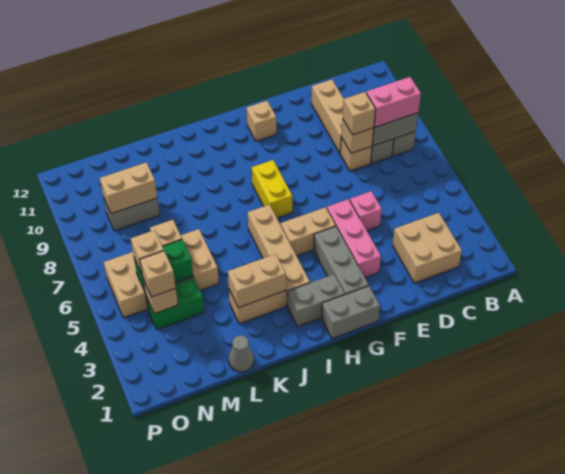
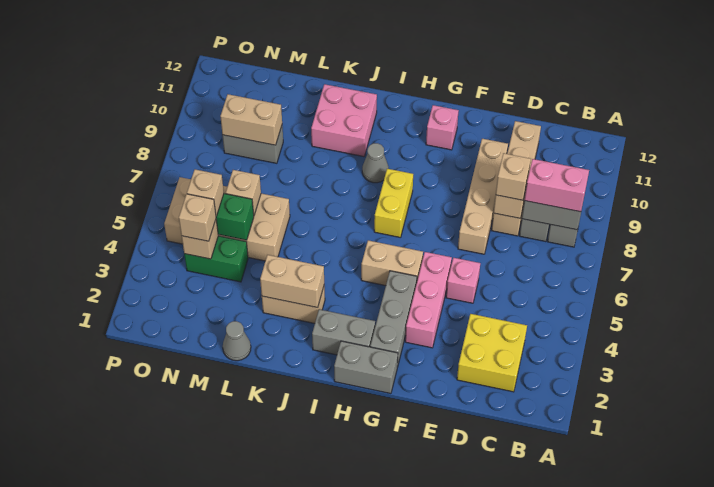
tan 2x2 brick [392,213,462,283] -> yellow 2x2 brick [457,314,527,392]
tan 1x1 brick [246,101,276,141] -> pink 1x1 brick [426,105,459,150]
tan 1x4 brick [248,205,310,305] -> tan 1x4 brick moved to [458,139,508,254]
none -> grey 1x1 cone [362,143,389,183]
none -> pink 2x2 brick [311,84,377,157]

